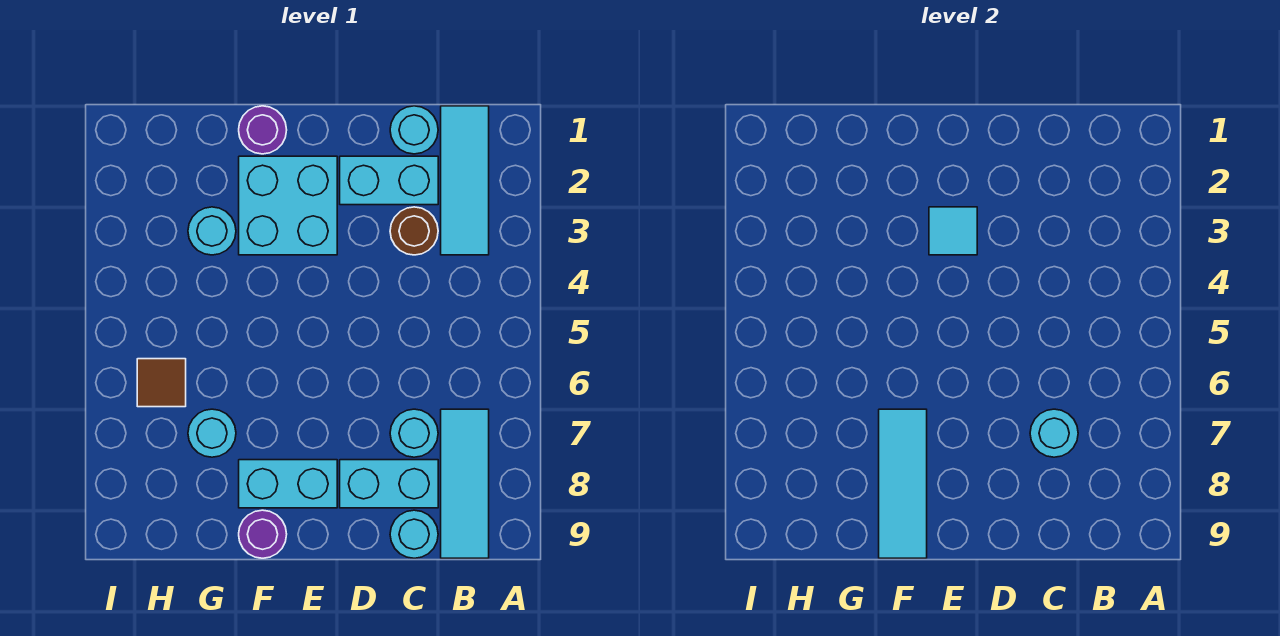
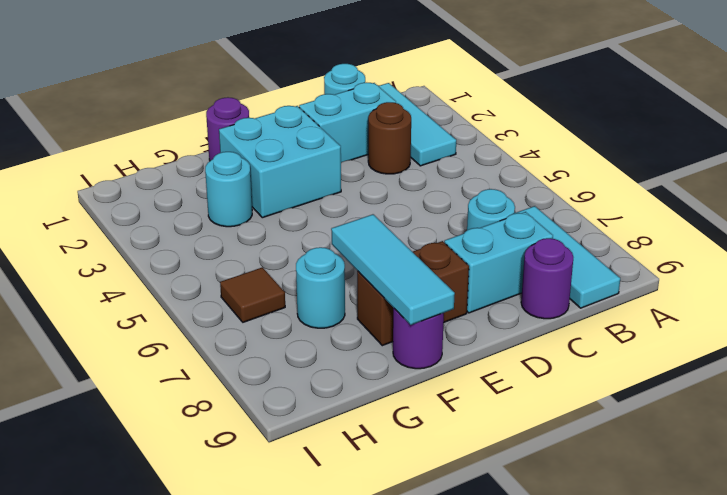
cyan 1x1 round brick [1030,409,1078,457] -> none
cyan 1x1 round brick [390,510,438,558] -> purple 1x1 round brick [521,238,573,319]
cyan 1x1 tile [929,207,977,255] -> none
cyan 1x2 brick [239,460,337,508] -> brown 1x2 brick [357,241,469,346]

